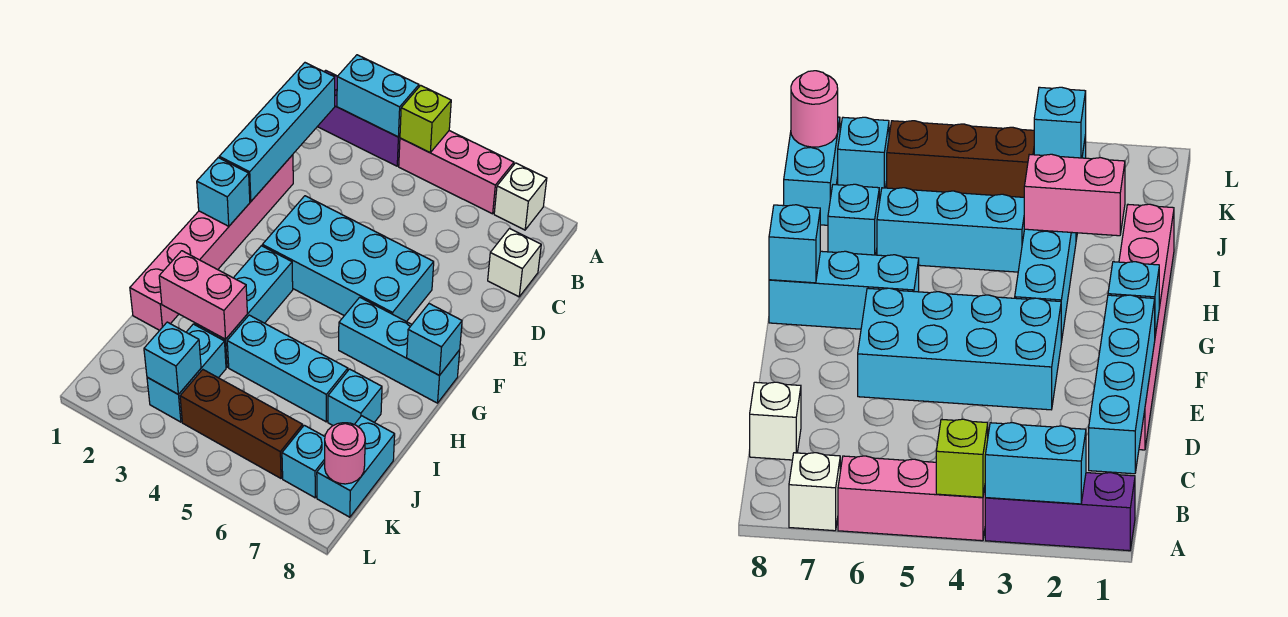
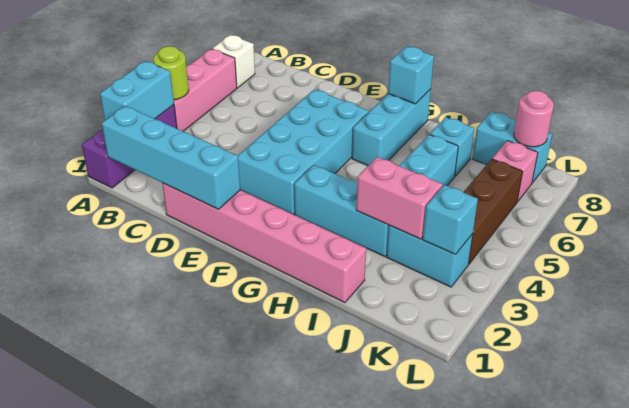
lime 1x1 brick [400,85,451,153] -> lime 1x1 round brick [153,46,189,100]
white 1x1 brick [488,229,541,297] -> none
cyan 1x1 brick [197,158,250,226] -> none
pink 1x2 brick [159,251,247,339] -> pink 1x2 brick turned to [356,157,443,239]
cyan 1x1 brick [282,425,325,498] -> pink 1x1 brick [492,141,538,202]

